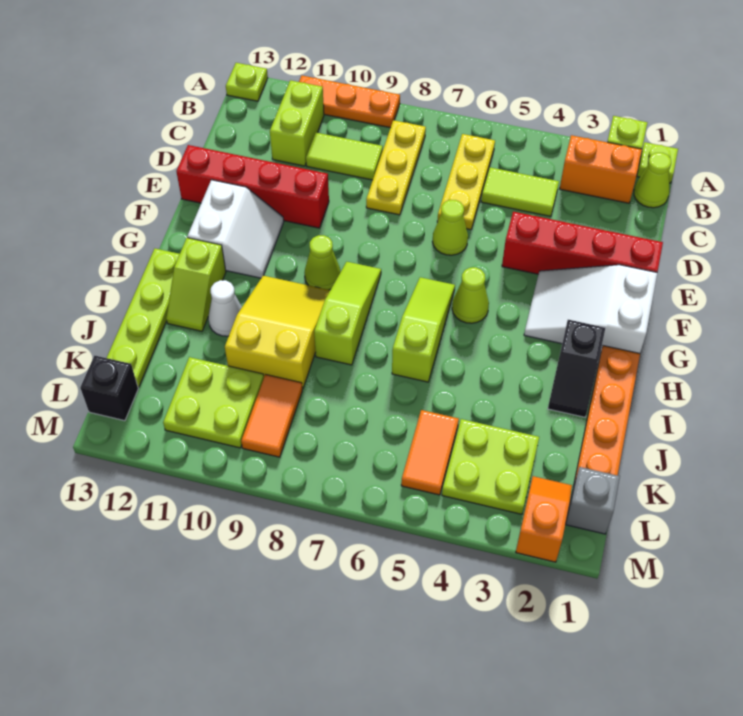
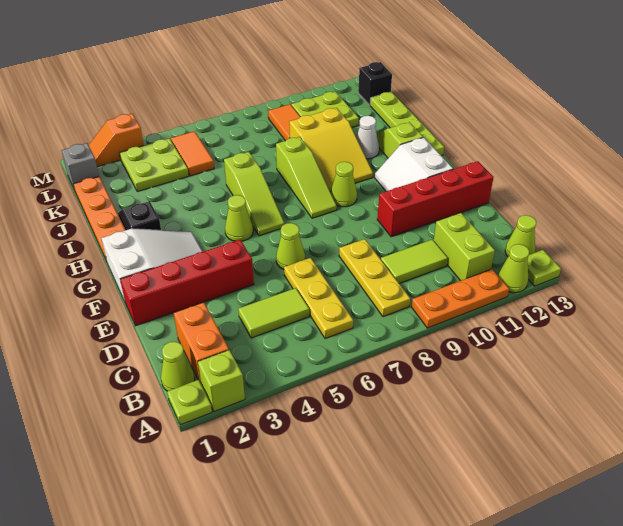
none -> lime 1x1 cone [498,244,529,293]
orange 1x2 brick [560,135,642,203] -> orange 1x2 brick turned to [174,302,229,383]
none -> lime 1x1 cone [505,215,536,256]
orange 1x2 slope [516,476,572,562] -> orange 1x2 slope turned to [89,114,144,167]

